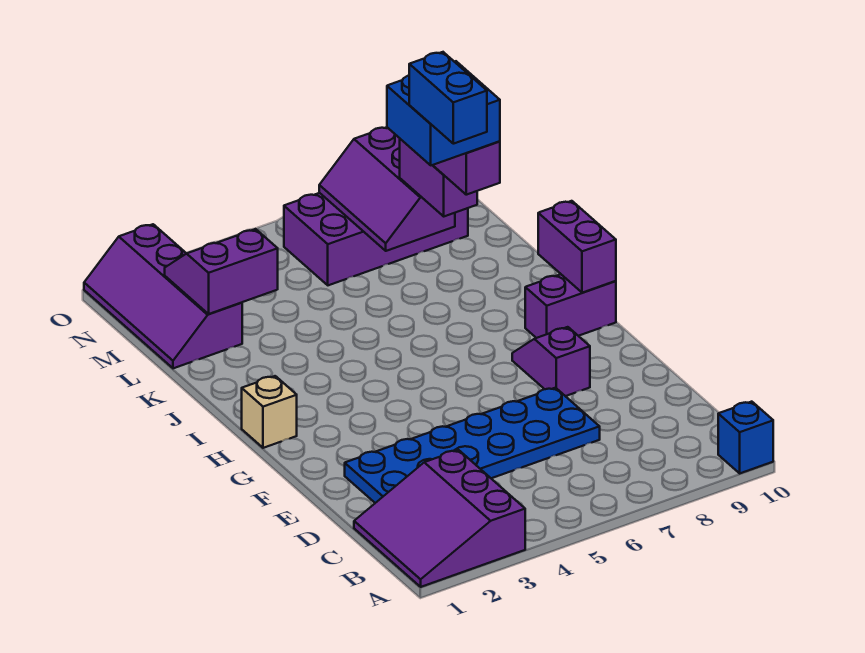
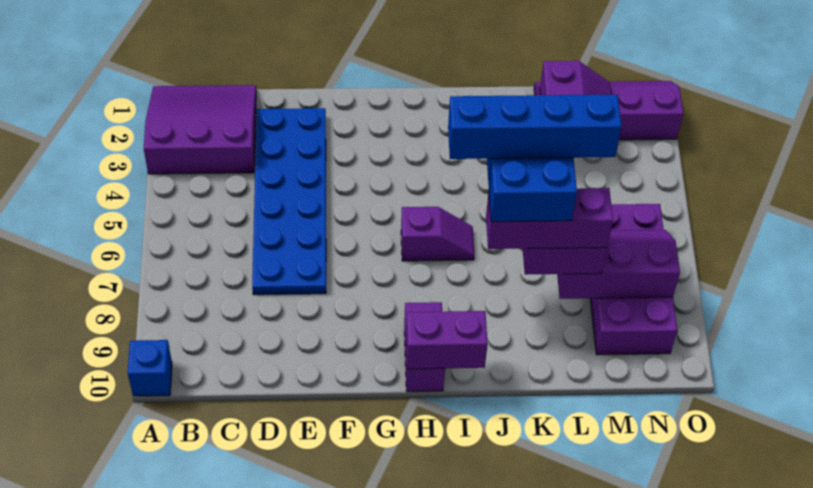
purple 1x2 slope [512,327,590,396] -> purple 1x2 slope moved to [401,207,474,261]
tan 1x1 brick [242,376,297,448] -> none
blue 1x2 brick [409,52,487,144] -> blue 1x4 brick [448,95,622,159]

